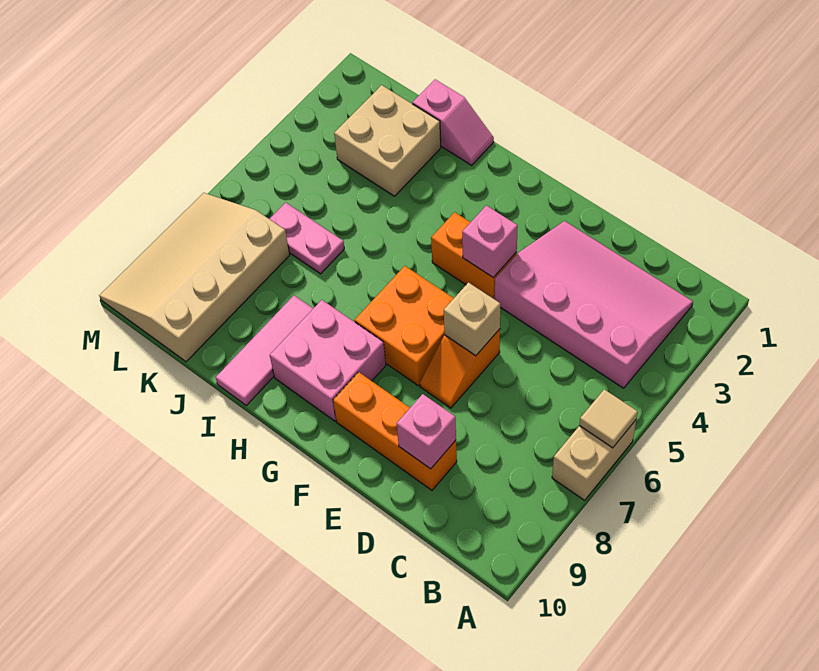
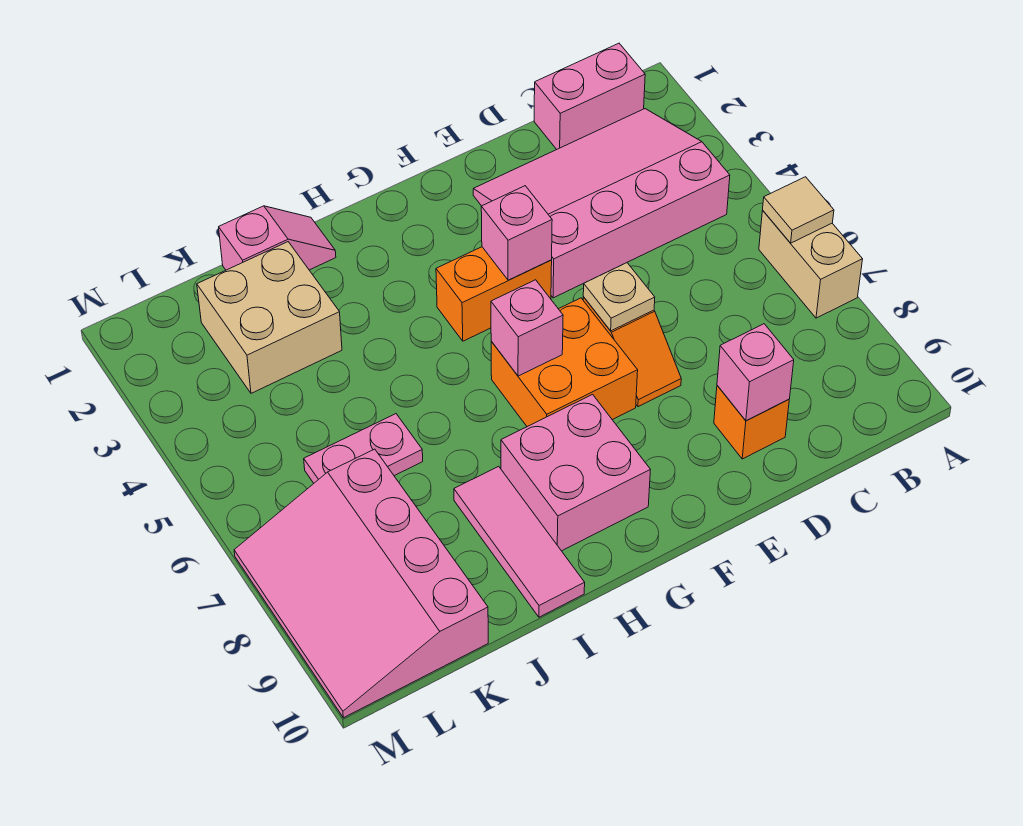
none -> pink 1x2 brick [534,43,645,149]
orange 1x3 brick [333,372,457,490] -> orange 1x1 brick [714,386,789,459]
tan 1x1 brick [444,283,500,356] -> tan 1x1 plate [583,263,655,331]
none -> pink 1x1 brick [491,280,563,376]
tan 3x4 slope [99,193,290,362] -> pink 3x4 slope [234,449,488,718]

